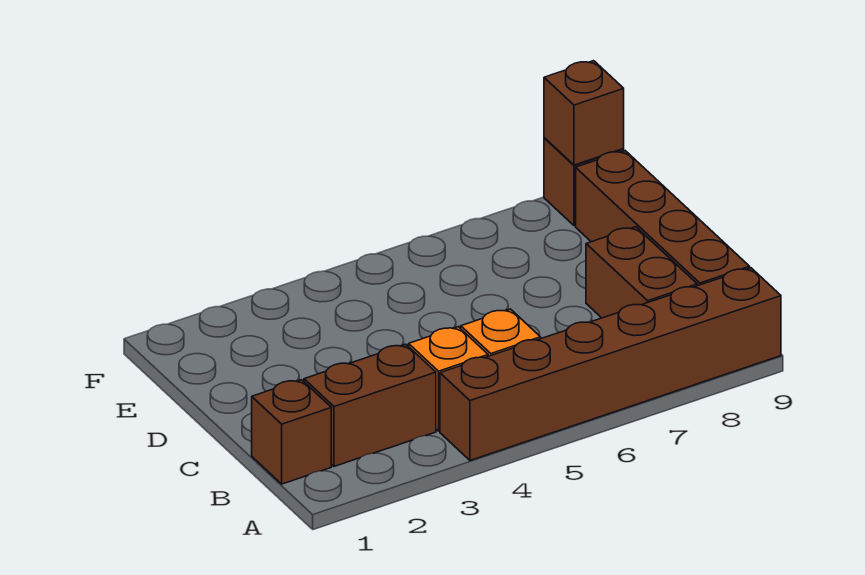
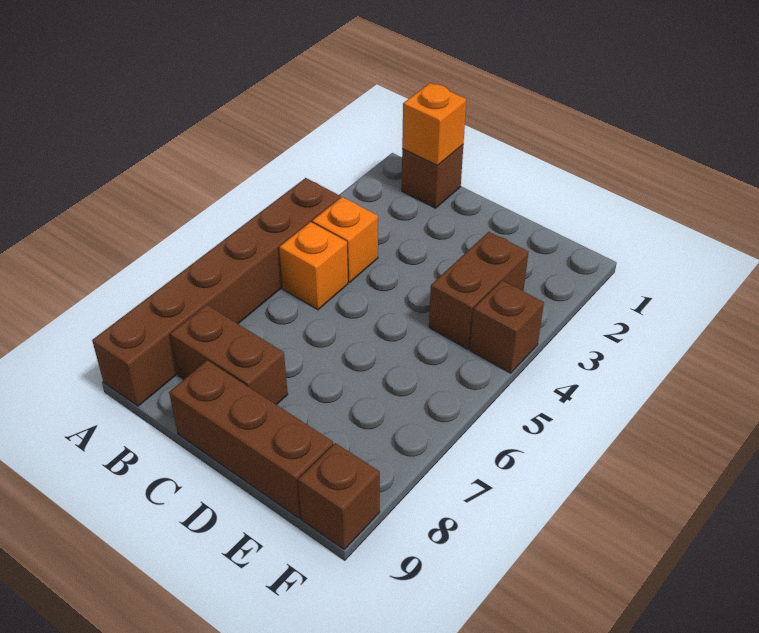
none -> orange 1x1 brick [402,83,466,165]
brown 1x2 brick [304,344,436,466] -> brown 1x2 brick moved to [429,232,528,349]
brown 1x4 brick [576,151,750,286] -> brown 1x3 brick [169,360,333,518]
brown 1x1 brick [544,61,624,165] -> brown 1x1 brick moved to [470,281,544,373]

